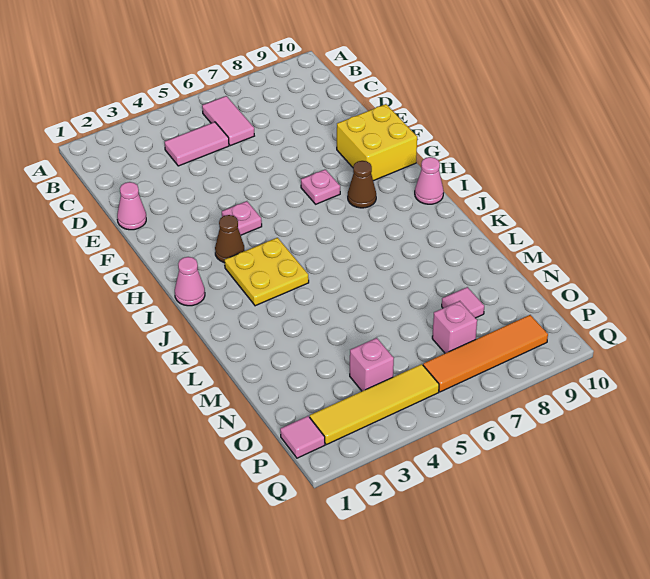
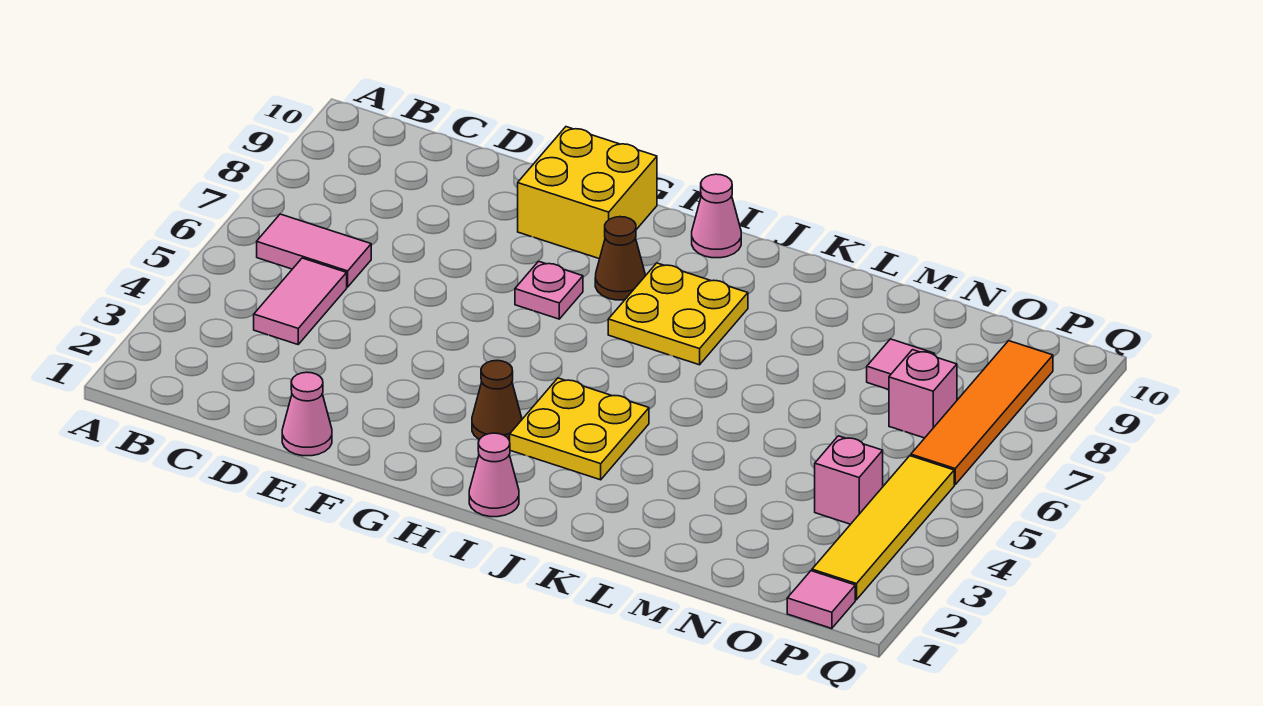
pink 1x1 plate [222,201,262,235] -> none
none -> yellow 2x2 plate [608,263,748,365]

